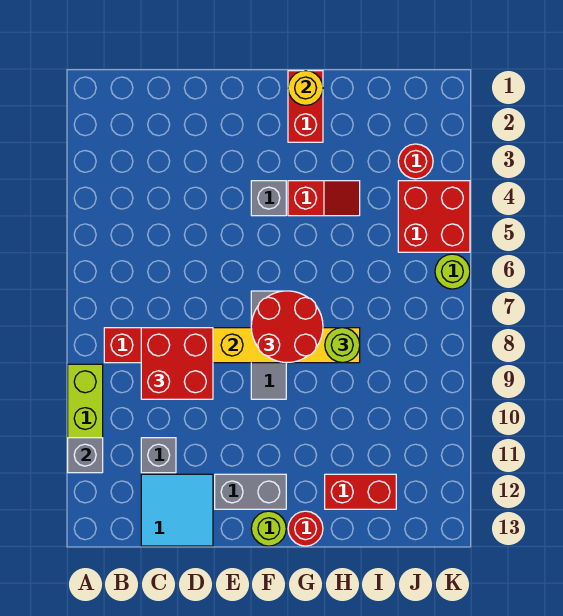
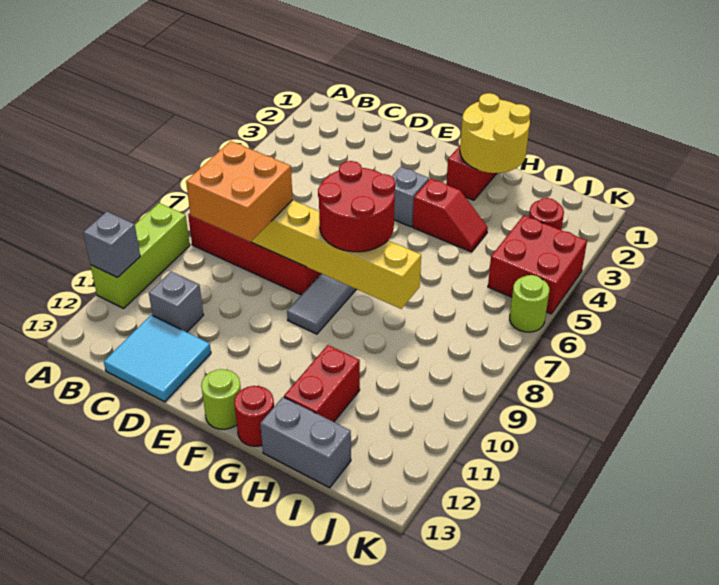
red 2x2 brick [141,328,213,399] -> orange 2x2 brick [186,141,293,242]
grey 1x2 brick [215,474,286,509] -> grey 1x2 brick moved to [260,397,351,488]
yellow 1x1 round brick [288,71,323,105] -> yellow 2x2 round brick [460,93,530,173]
lime 1x1 round brick [325,328,360,363] -> none
red 1x2 brick [325,474,396,509] -> red 1x2 brick turned to [284,345,360,422]

